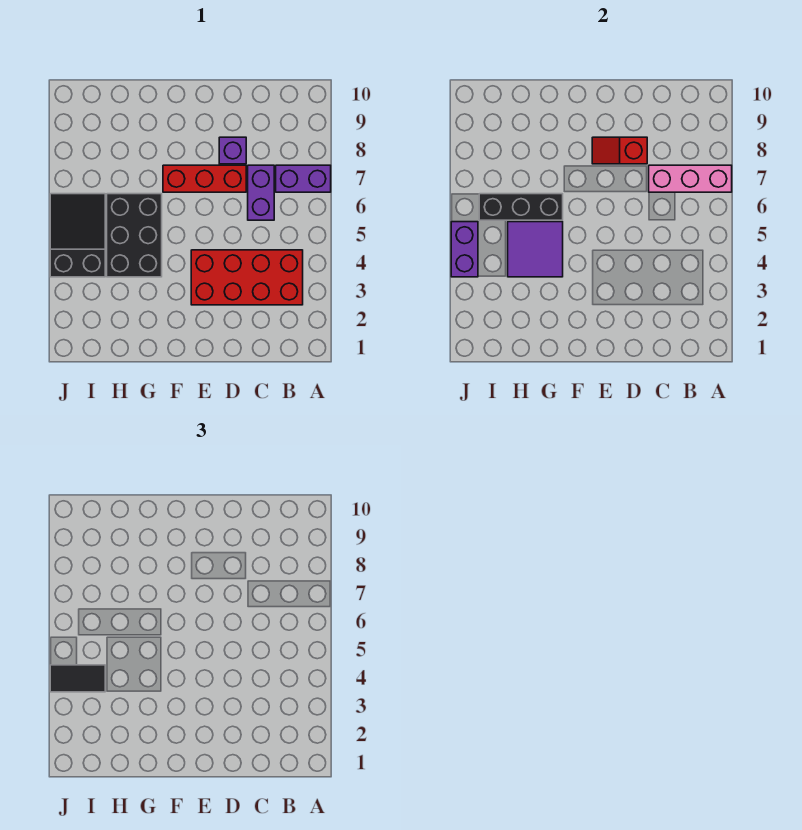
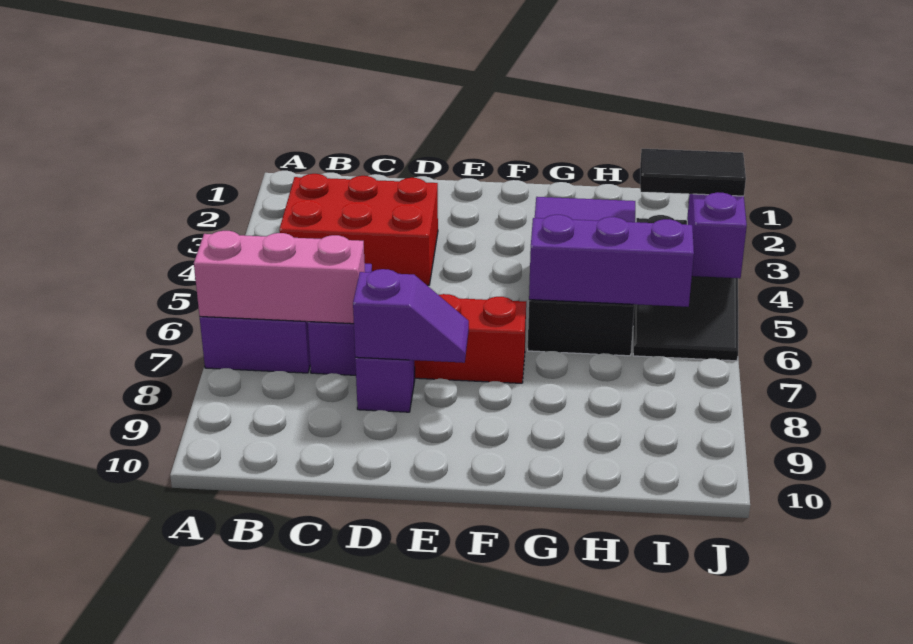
red 2x4 brick [191,250,303,305] -> red 2x3 brick [279,174,438,285]
red 1x2 slope [592,137,647,164] -> purple 1x2 slope [353,269,469,363]
black 1x3 brick [479,194,563,220] -> purple 1x3 brick [529,215,694,307]

